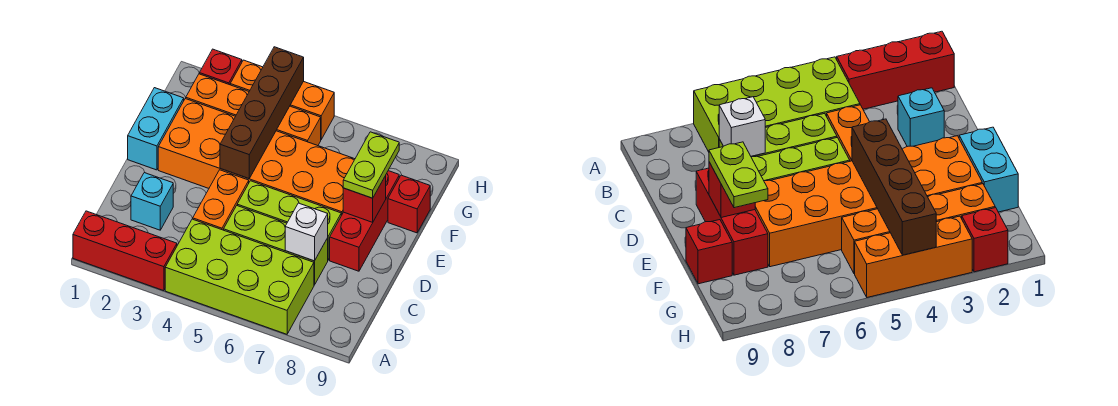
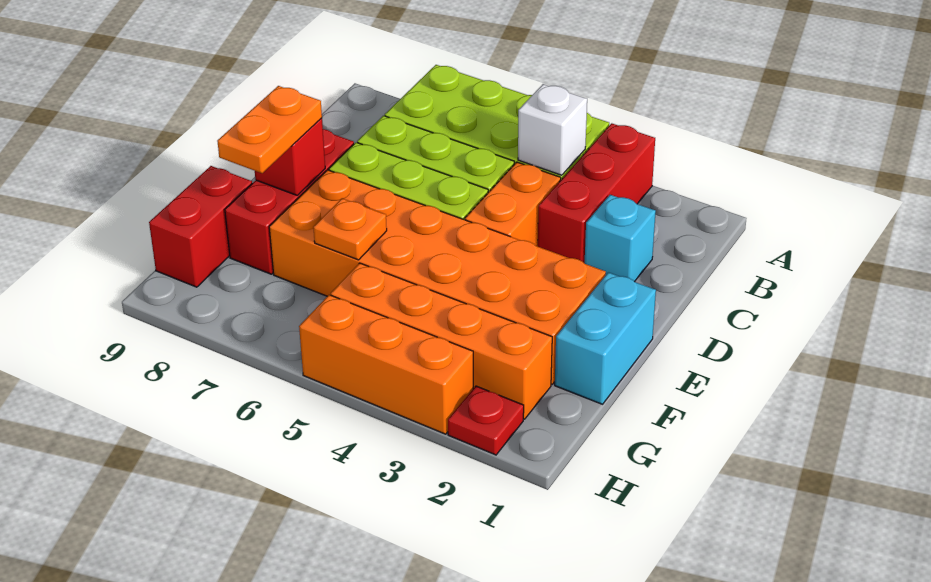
red 1x3 brick [73,211,177,291] -> red 1x3 brick turned to [538,123,655,264]
white 1x1 brick [285,203,328,261] -> white 1x1 brick moved to [518,84,587,175]
brown 1x4 brick [220,47,304,179] -> none
lime 1x2 plate [343,132,399,198] -> orange 1x2 plate [217,86,322,173]
none -> orange 1x1 plate [313,198,387,260]
red 1x1 brick [388,175,430,233] -> red 1x2 brick [149,166,252,287]
red 1x1 brick [199,49,242,85] -> red 1x1 plate [448,386,524,455]

